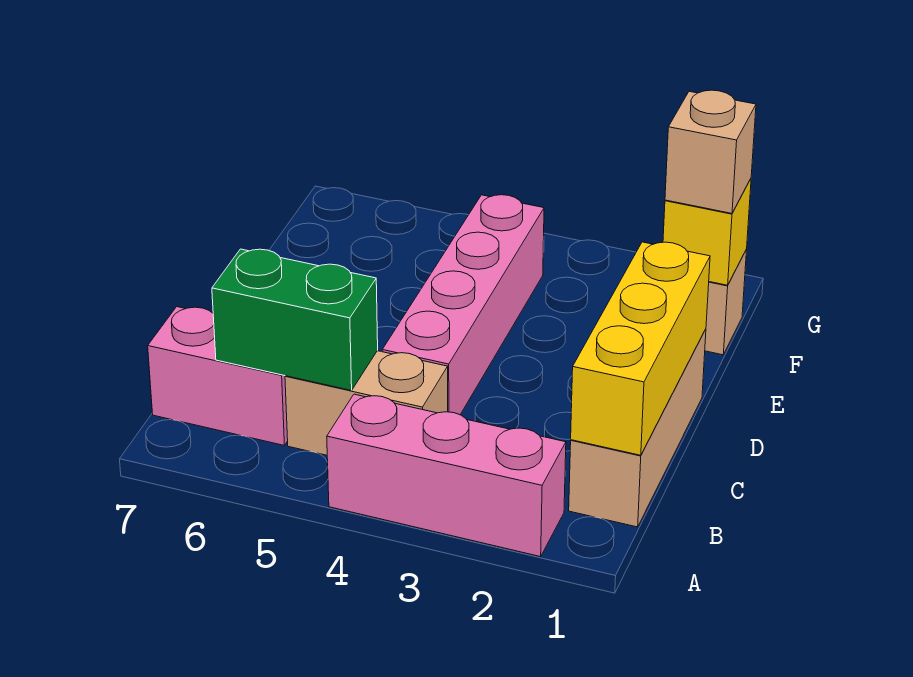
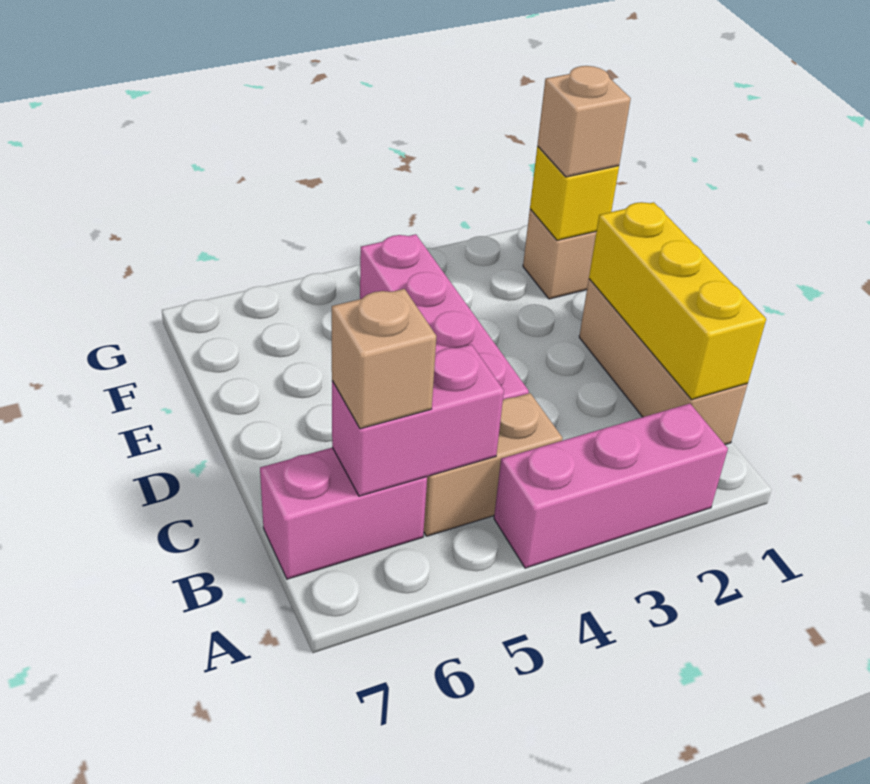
green 1x2 brick [212,249,378,390] -> pink 1x2 brick [332,344,504,496]
none -> tan 1x1 brick [332,289,437,429]

